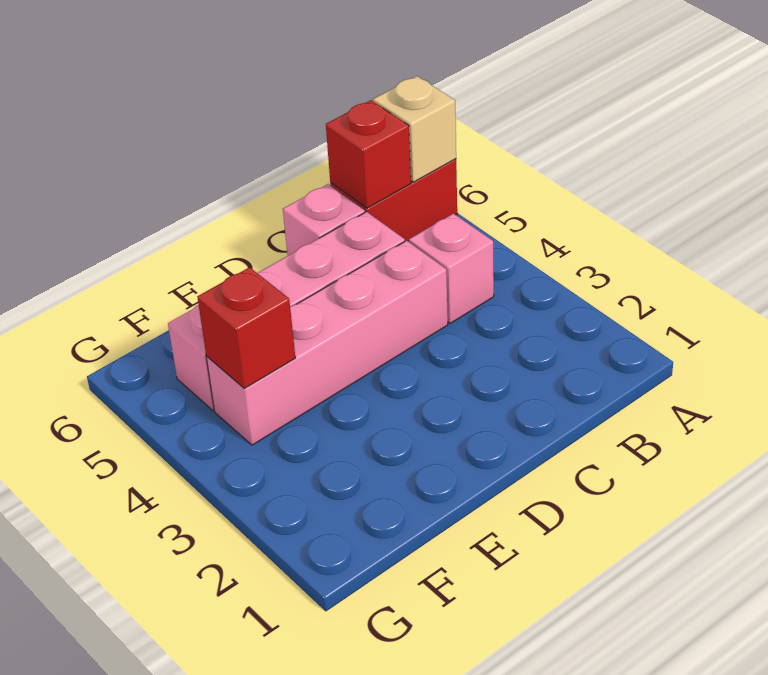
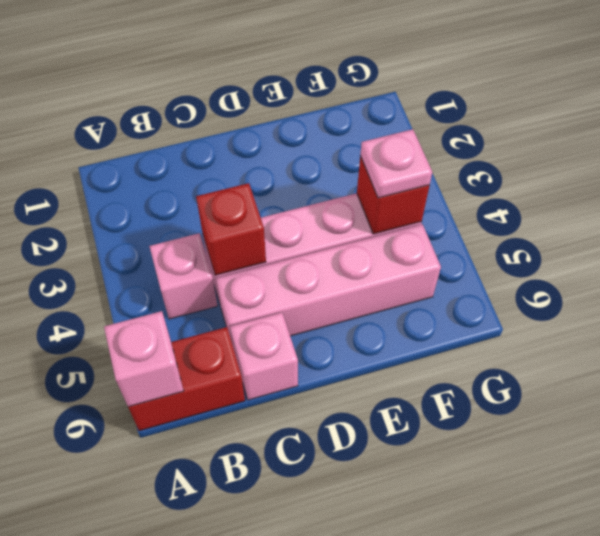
tan 1x1 brick [373,76,456,182] -> pink 1x1 brick [104,311,184,407]
red 1x1 brick [326,100,411,208] -> red 1x1 brick moved to [196,183,266,275]
none -> pink 1x1 plate [360,129,432,198]

